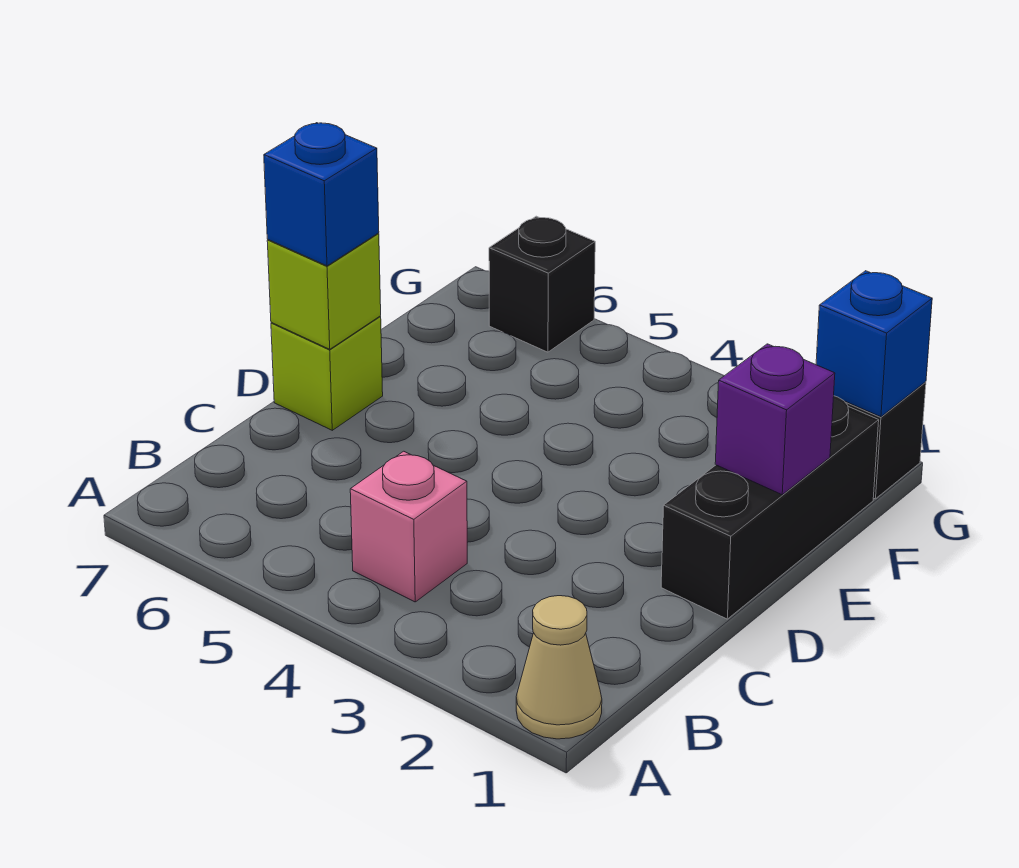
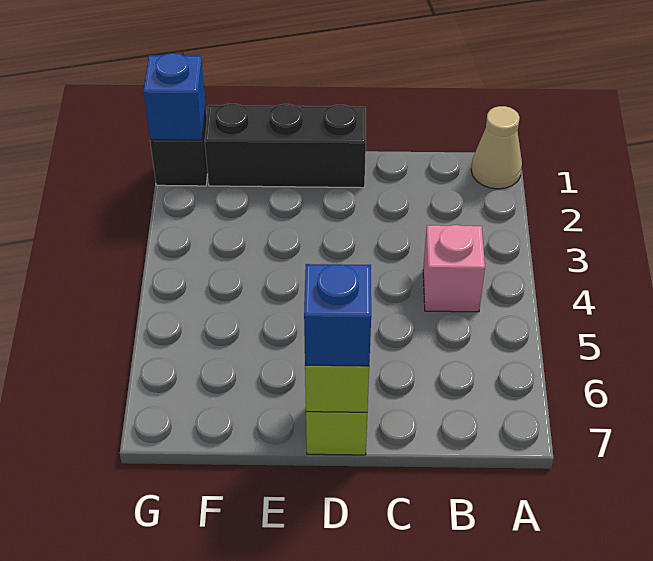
purple 1x1 brick [715,344,835,495] -> none
black 1x1 brick [489,216,595,352] -> none

